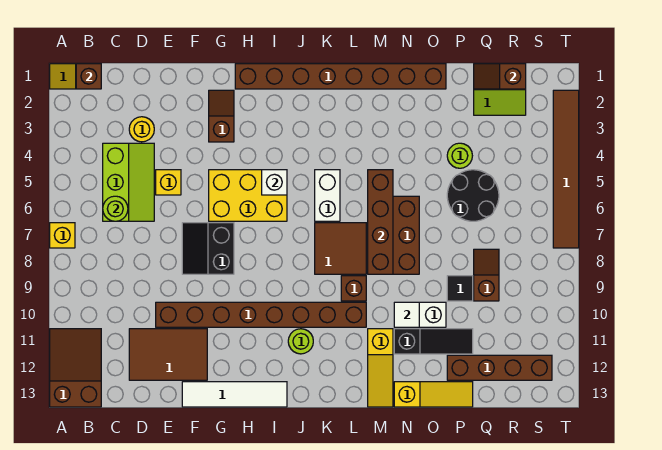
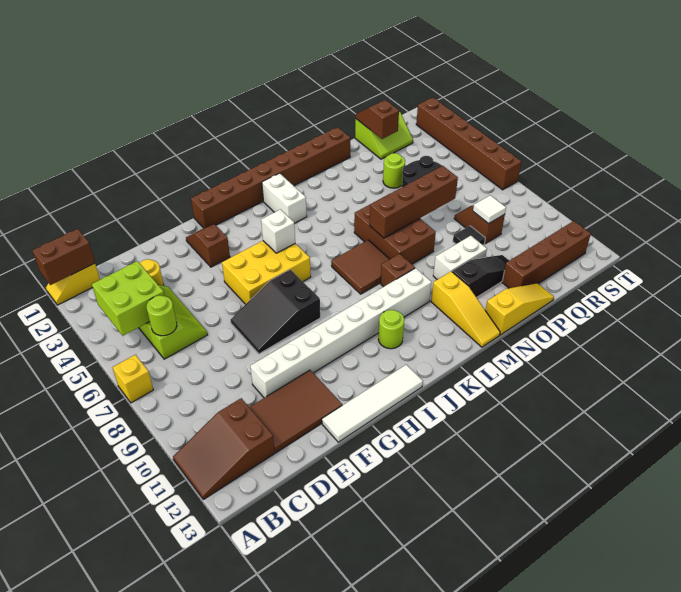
brown 2x3 slope [50,329,101,407] -> brown 2x3 slope turned to [173,398,275,499]
brown 1x1 brick [76,64,101,89] -> brown 1x2 brick [32,229,95,285]
none -> lime 2x2 brick [92,261,164,336]
yellow 1x1 brick [156,170,181,195] -> none
brown 1x8 brick [156,302,366,327] -> white 1x8 brick [250,268,432,398]
black 2x2 slope [182,223,234,274] -> black 2x3 slope [231,269,320,354]
white 1x2 brick [315,170,340,221] -> white 1x2 brick moved to [262,173,307,223]
brown 1x4 brick [368,170,393,274] -> brown 1x4 brick turned to [369,166,458,238]
white 1x1 tile [394,302,419,327] -> white 1x1 tile moved to [473,195,506,224]
brown 1x2 slope [474,64,526,89] -> brown 1x2 slope turned to [355,100,399,139]
brown 1x6 tile [553,90,579,248] -> brown 1x6 brick [416,98,521,190]

